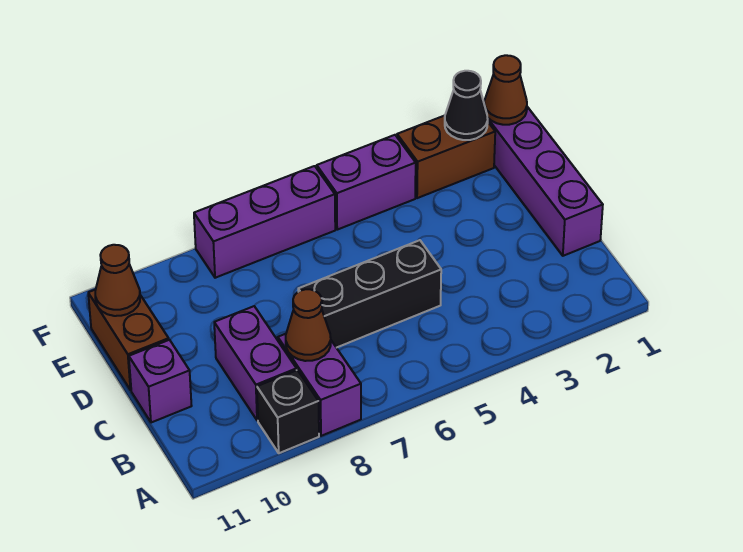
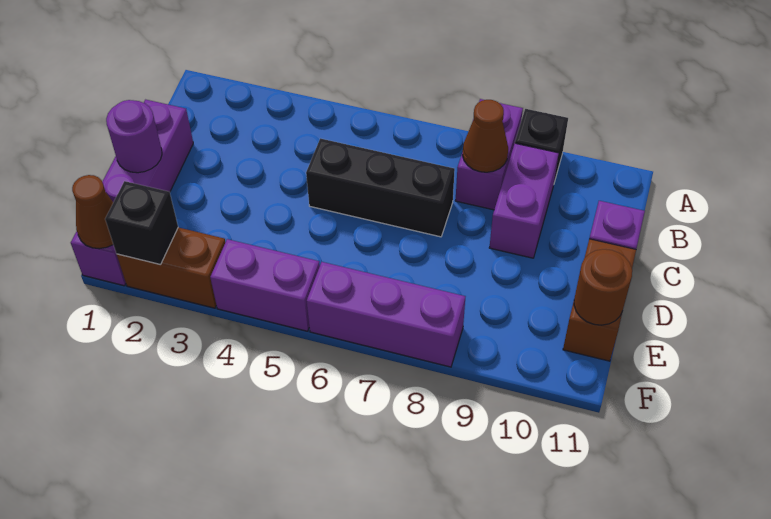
none -> purple 1x1 round brick [106,100,162,173]
brown 1x1 cone [95,245,140,316] -> brown 1x1 round brick [574,249,632,325]
black 1x1 cone [445,71,488,140] -> black 1x1 brick [105,181,178,265]

